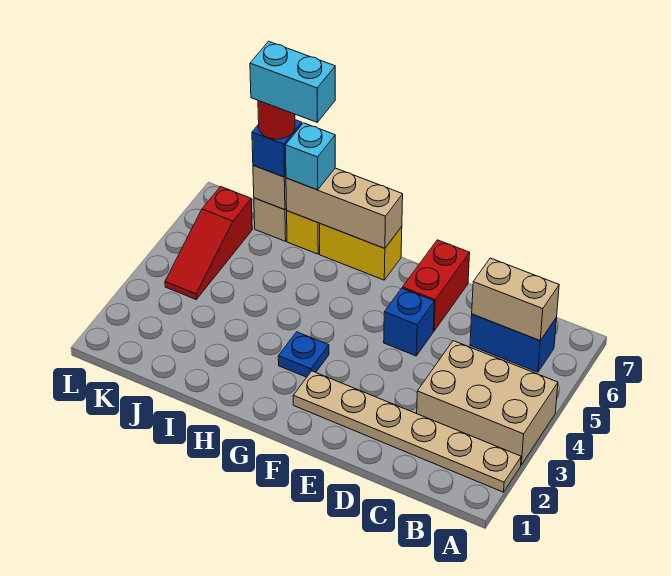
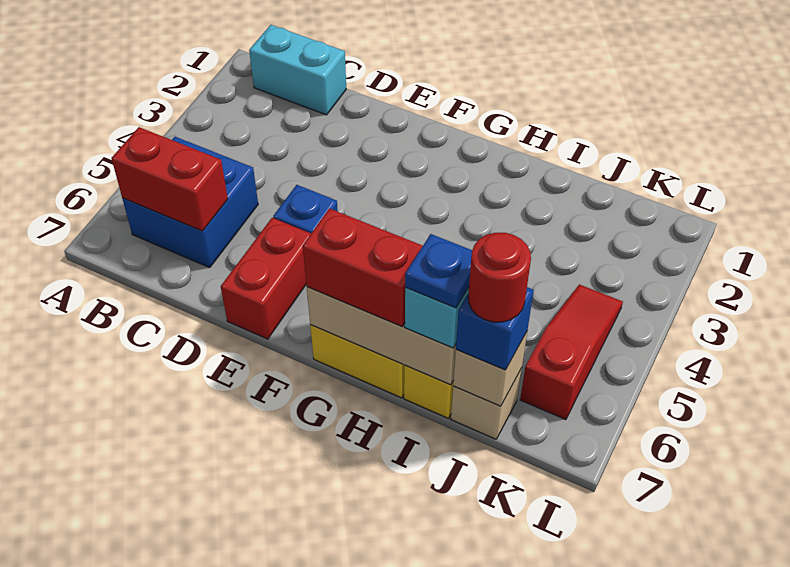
tan 1x6 plate [293,371,521,492] -> none
tan 2x3 brick [417,341,558,465] -> none
blue 1x2 brick [470,314,557,372] -> blue 2x2 brick [122,137,258,267]
tan 1x2 brick [472,258,559,341] -> red 1x2 brick [111,127,228,231]
blue 1x1 plate [278,332,329,377] -> blue 1x1 plate moved to [405,234,472,308]
none -> red 1x2 brick [303,208,423,327]
cyan 1x2 brick [250,41,335,122] -> cyan 1x2 brick moved to [249,25,346,115]

